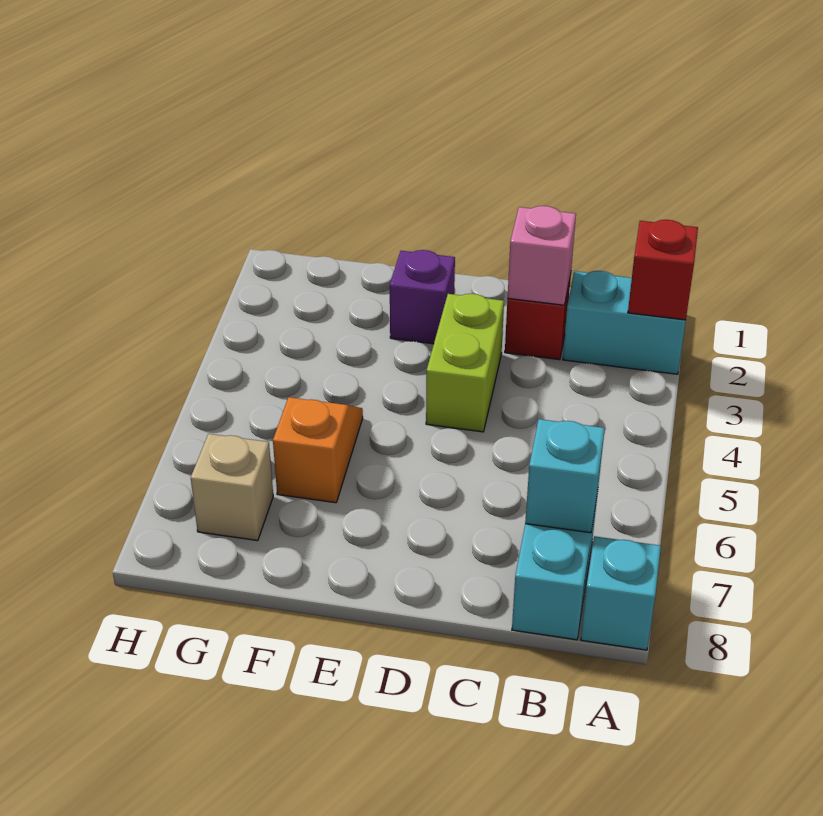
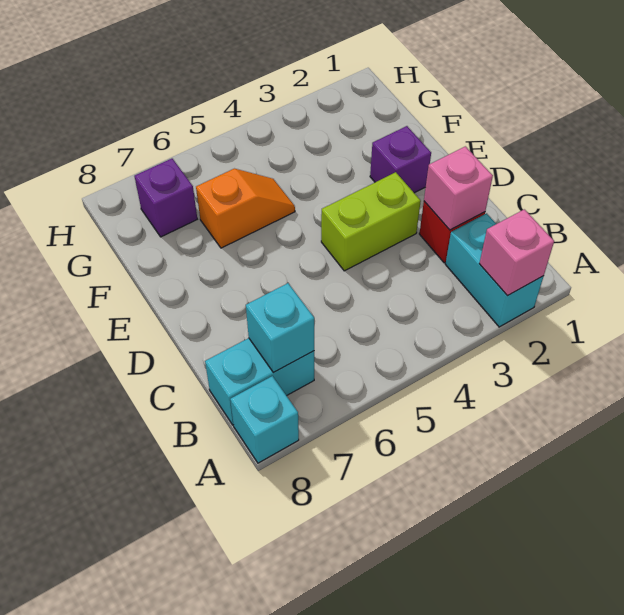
red 1x1 brick [628,220,698,320] -> pink 1x1 brick [479,209,554,296]
tan 1x1 brick [191,434,273,541] -> purple 1x1 brick [134,159,197,237]

